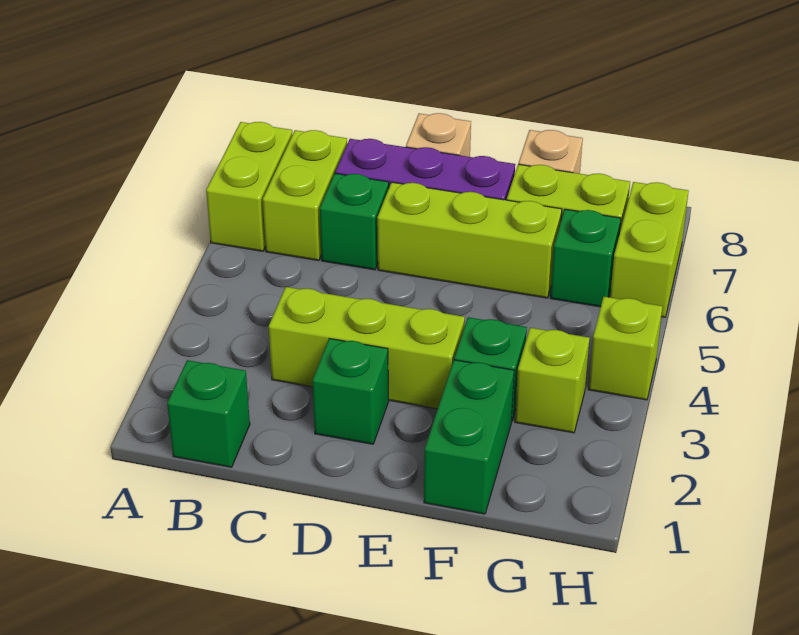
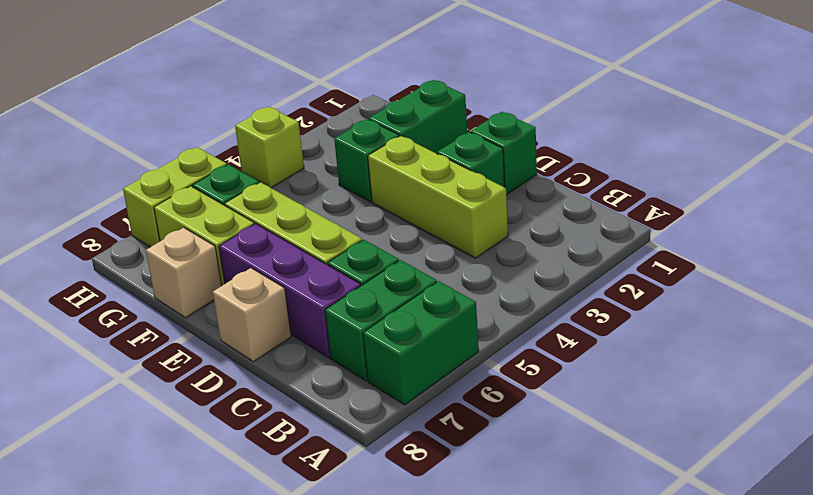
lime 1x2 brick [206,122,292,251] -> green 1x2 brick [363,281,479,405]
green 1x1 brick [167,360,250,467] -> green 1x1 brick moved to [471,112,537,195]
lime 1x2 brick [263,130,347,261] -> green 1x2 brick [325,260,437,381]
lime 1x1 brick [515,328,590,433] -> none

